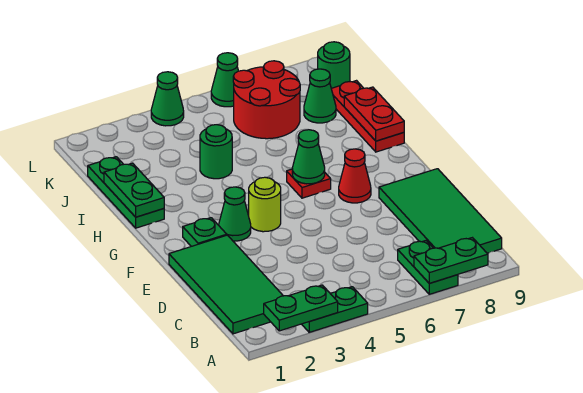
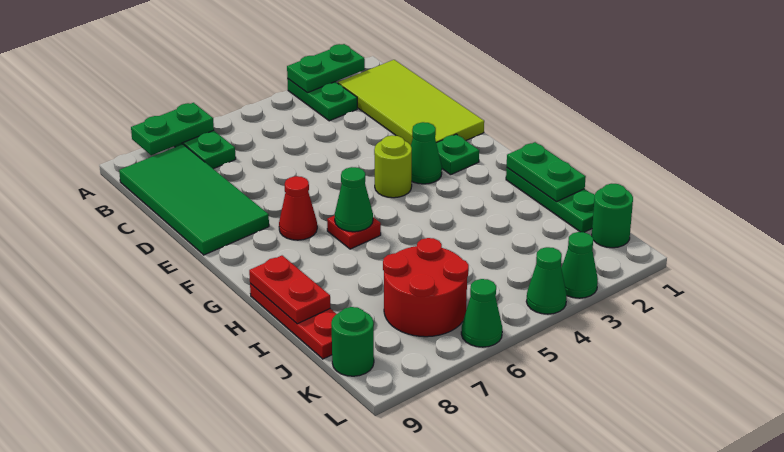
green 1x2 plate [302,287,368,332] -> green 1x2 plate turned to [287,79,357,121]
green 2x4 tile [169,235,283,334] -> lime 2x4 tile [338,60,484,145]
green 1x1 round brick [200,125,232,179] -> green 1x1 round brick moved to [592,184,633,248]
green 1x1 cone [304,69,336,123] -> green 1x1 cone moved to [561,232,598,298]

